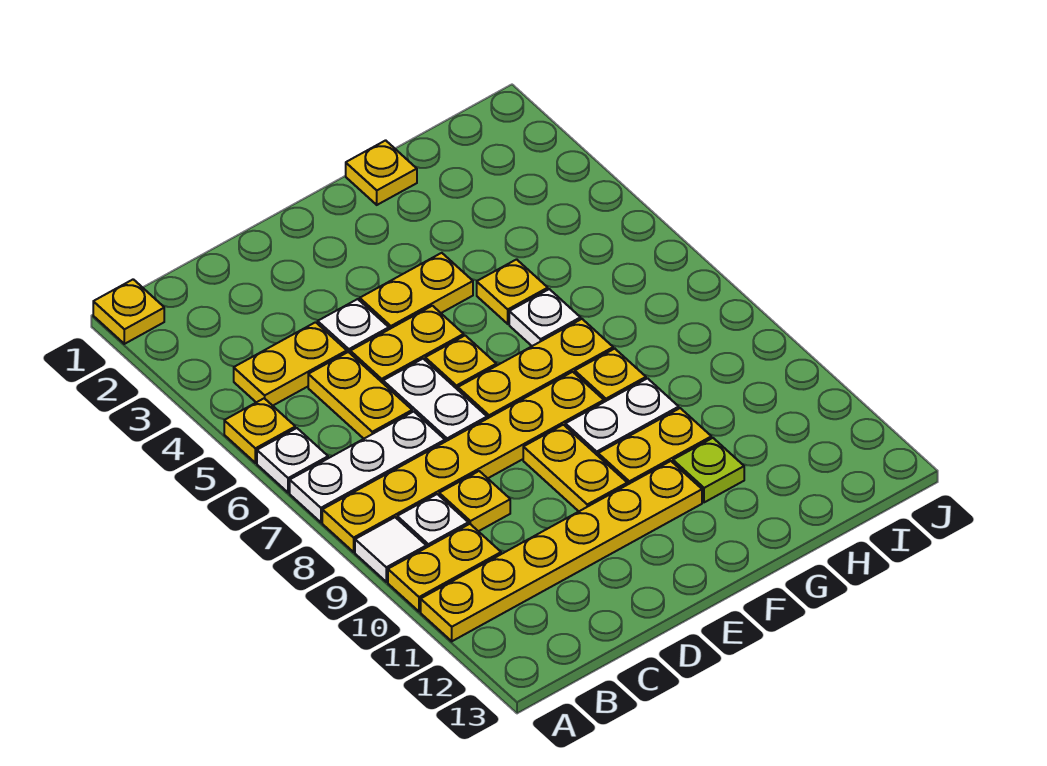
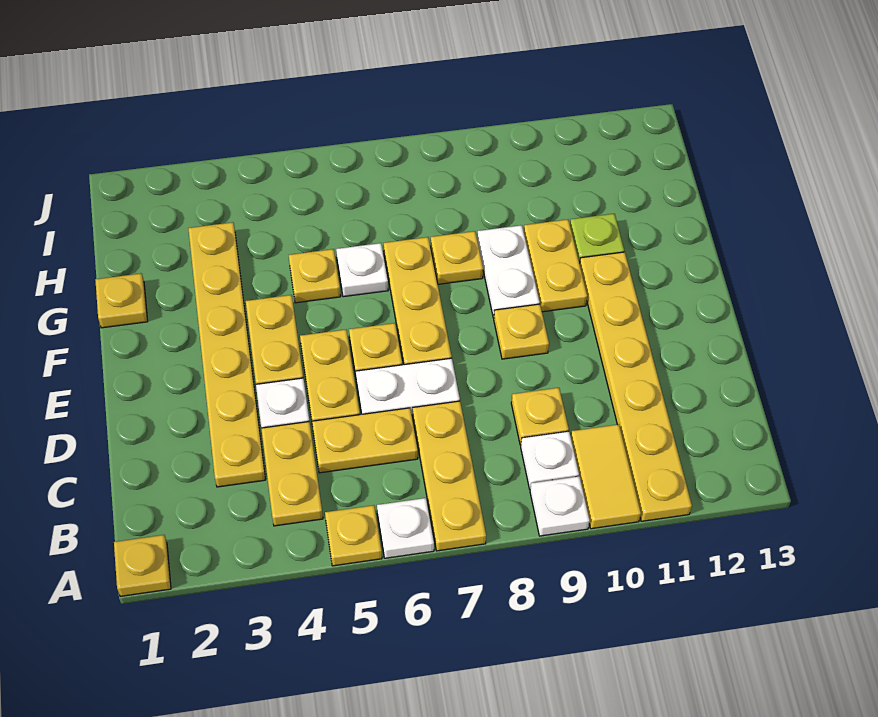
white 1x3 plate [290,412,445,522] -> yellow 1x3 plate [413,401,486,551]
yellow 1x6 plate [322,372,604,552] -> yellow 1x6 plate moved to [188,222,265,487]
white 1x1 tile [355,517,426,582] -> white 1x1 plate [530,476,590,536]
yellow 1x2 plate [388,524,501,612] -> yellow 1x2 tile [571,424,641,529]
yellow 1x2 plate [523,425,627,511] -> yellow 1x1 plate [494,304,549,359]

